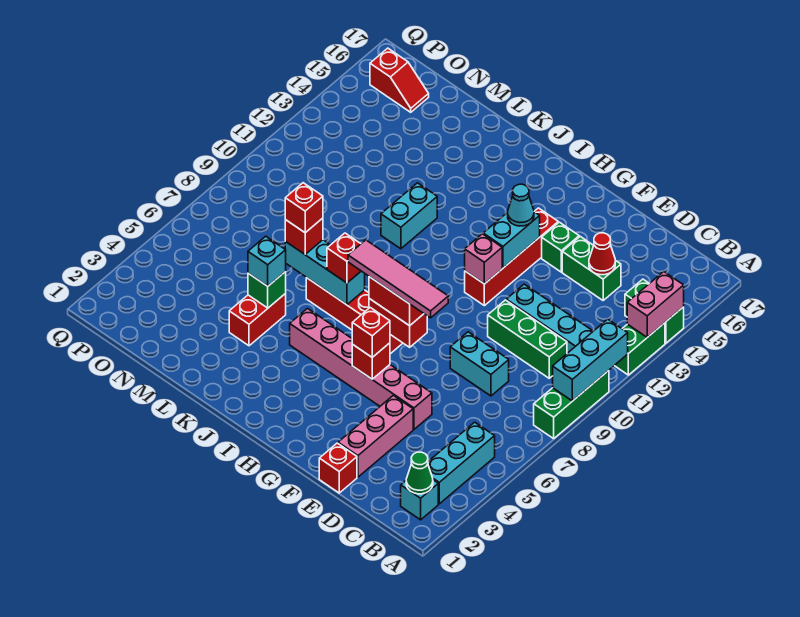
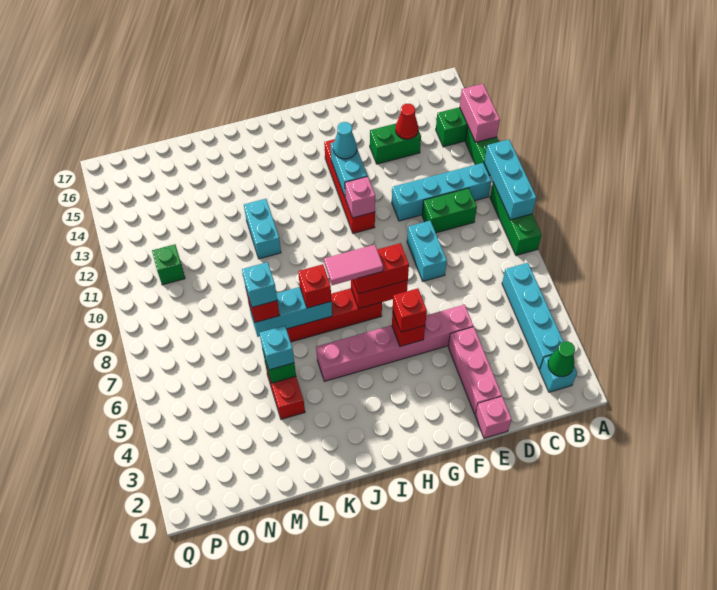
cyan 1x3 brick [428,422,495,504] -> cyan 1x4 brick [502,263,563,370]
green 1x3 brick [488,300,567,378] -> green 1x2 brick [422,188,477,233]
cyan 1x2 brick [450,332,509,396] -> cyan 1x2 brick turned to [407,221,447,281]
red 1x1 brick [319,443,357,493] -> pink 1x1 brick [475,396,512,438]
pink 1x4 tile [348,240,448,318] -> pink 1x2 tile [324,245,383,285]
green 1x1 brick [542,222,579,272] -> green 1x1 brick moved to [152,244,185,285]
red 1x1 brick [285,183,323,233] -> cyan 1x1 brick [242,262,277,307]
red 1x2 slope [370,48,429,112] -> none

